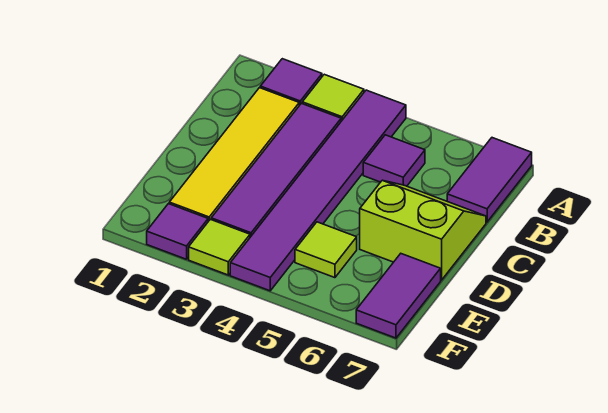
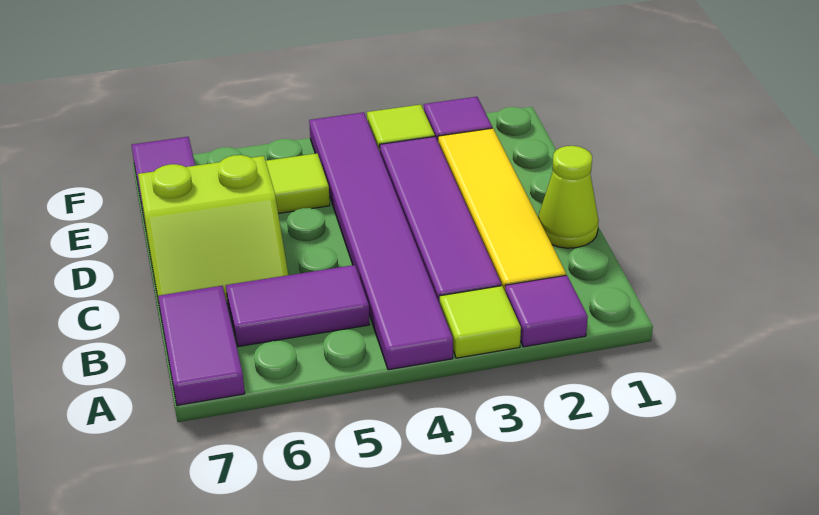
purple 1x1 tile [363,135,425,186] -> purple 1x2 tile [226,265,370,347]
none -> lime 1x1 cone [538,146,599,248]

